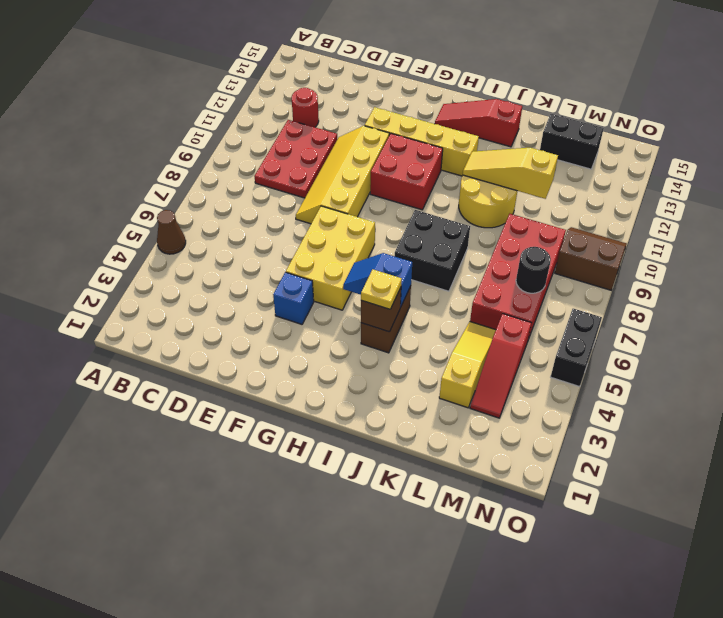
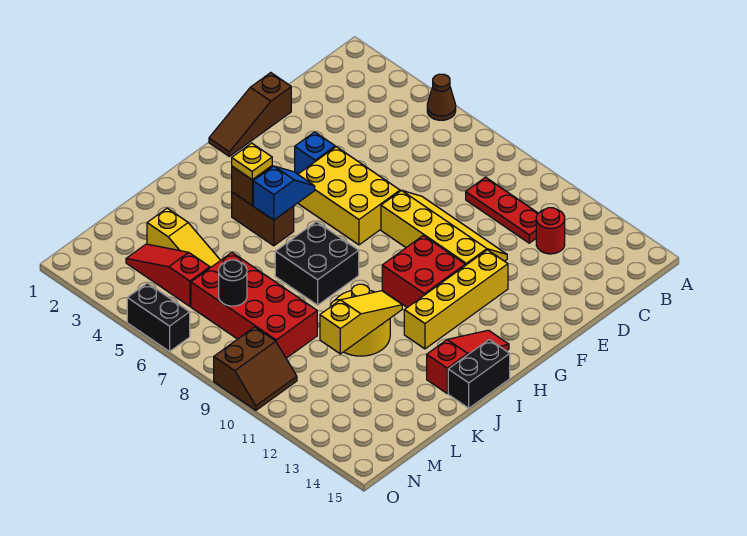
red 2x3 plate [254,120,337,198] -> red 1x3 plate [466,177,538,243]
none -> brown 1x3 slope [209,73,291,156]
black 1x2 brick [540,114,604,169] -> black 1x2 brick moved to [448,340,510,408]

